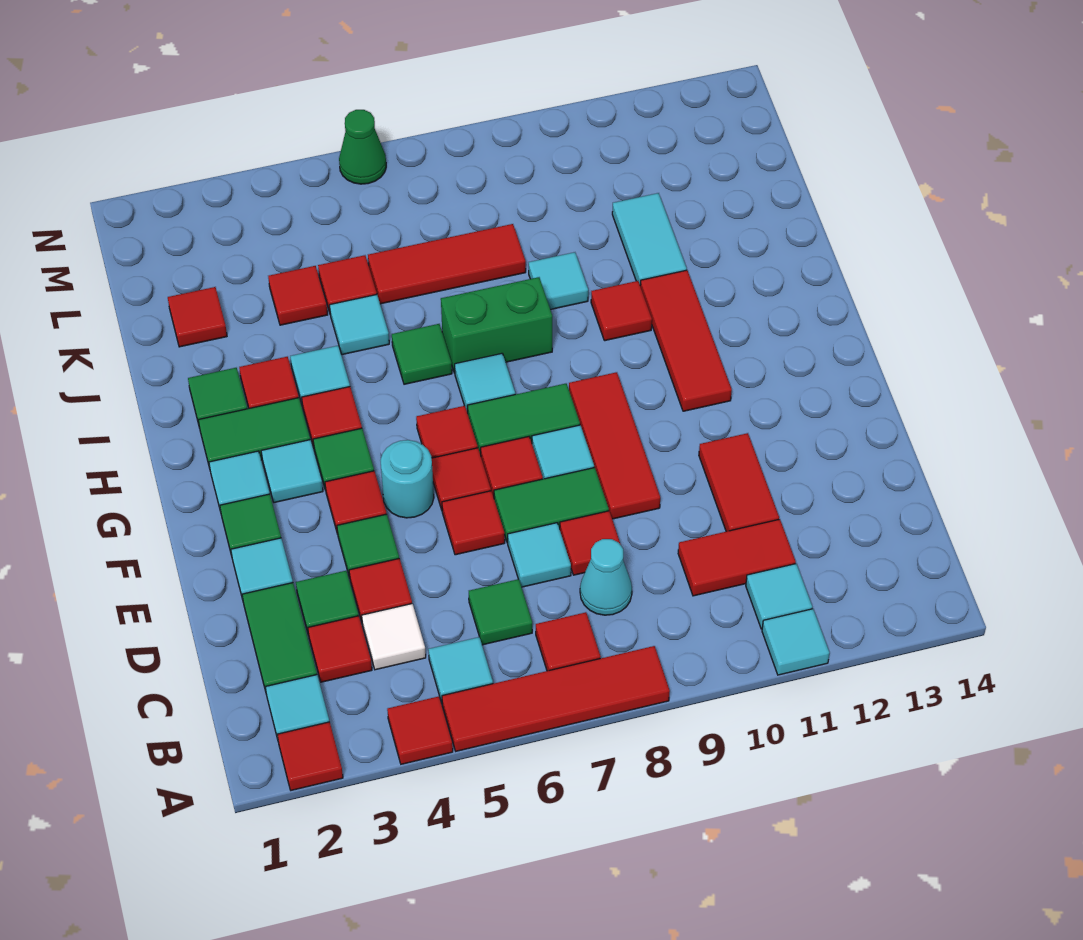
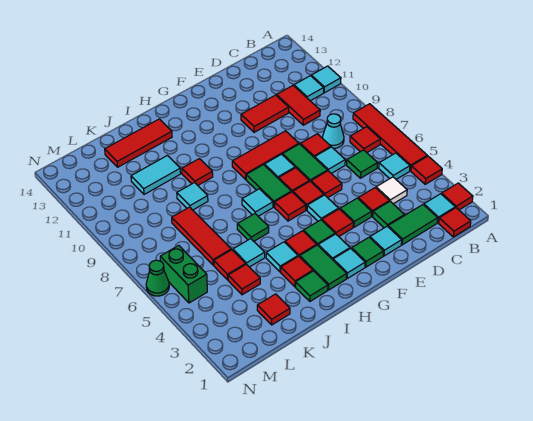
red 1x1 tile [308,616,372,682] -> red 1x1 tile moved to [439,208,471,237]
cyan 1x1 round brick [380,440,434,518] -> cyan 1x1 tile [307,195,339,221]
red 1x3 tile [640,270,732,411] -> red 1x3 tile moved to [105,119,172,167]
green 1x2 brick [441,277,552,373] -> green 1x2 brick moved to [160,246,207,303]

